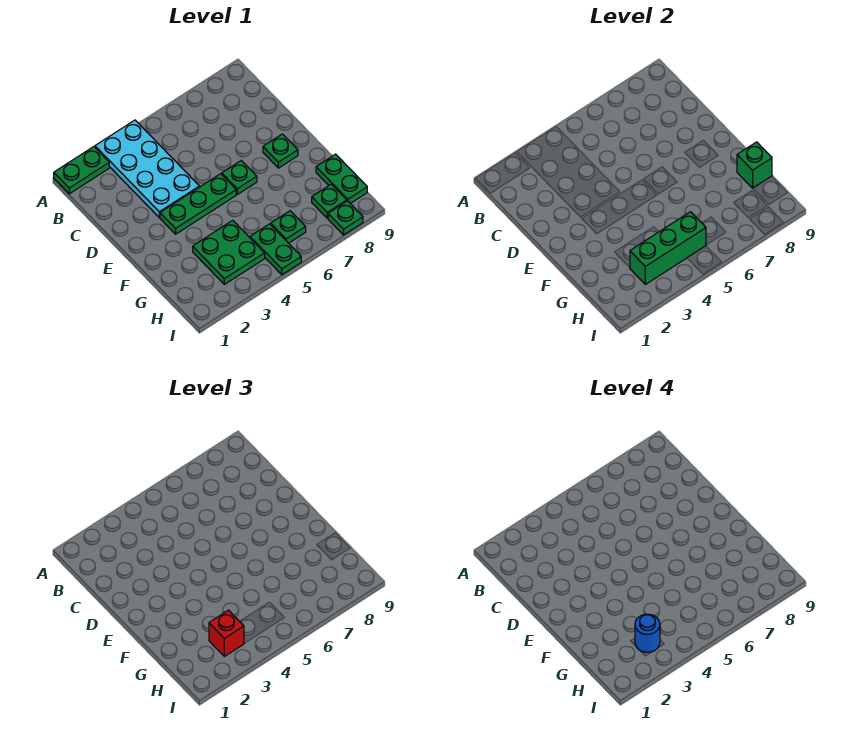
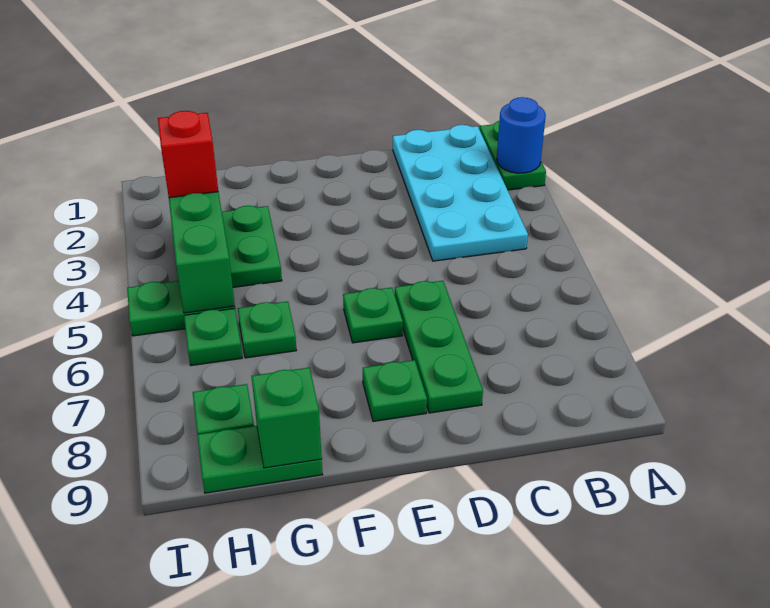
cyan 2x4 plate [95,120,199,217] -> cyan 2x4 plate turned to [393,125,528,261]
green 1x3 plate [160,174,236,234] -> green 1x3 plate moved to [395,281,483,413]
blue 1x1 round brick [635,614,660,652] -> blue 1x1 round brick moved to [497,97,546,173]
green 1x1 plate [328,201,363,235] -> green 1x1 plate moved to [238,301,296,358]

